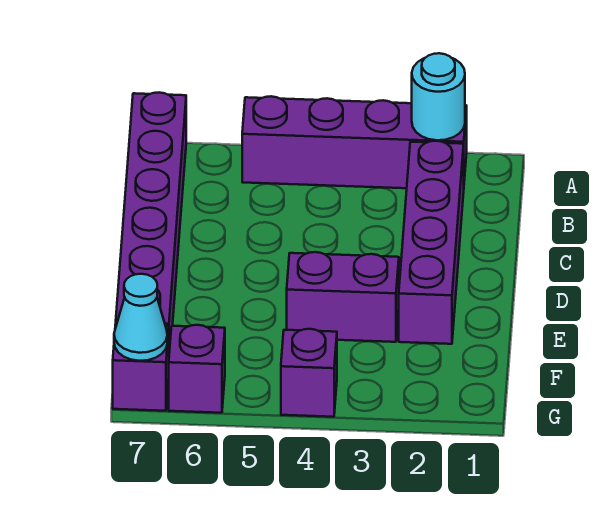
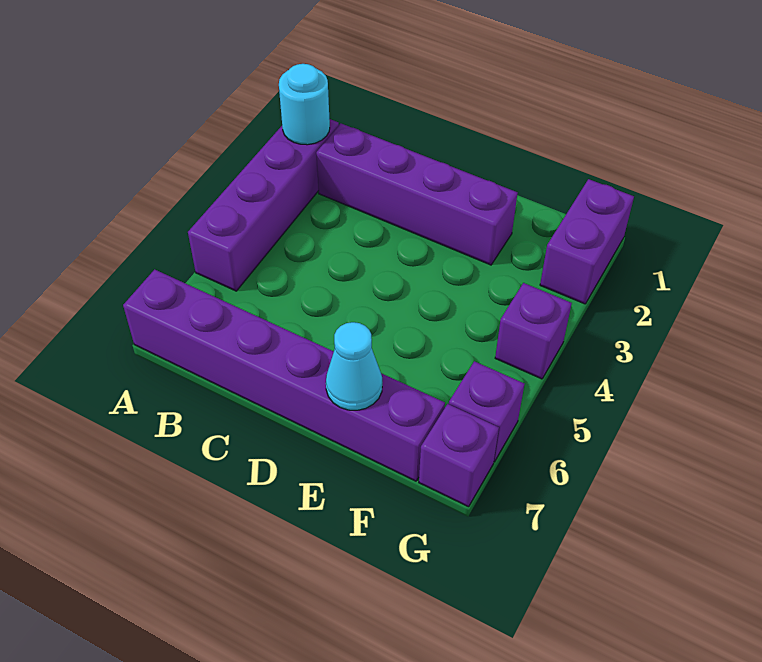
purple 1x2 brick [287,252,399,342] -> purple 1x2 brick moved to [540,179,634,304]
cyan 1x1 cone [114,274,167,361] -> cyan 1x1 cone moved to [326,322,382,410]

